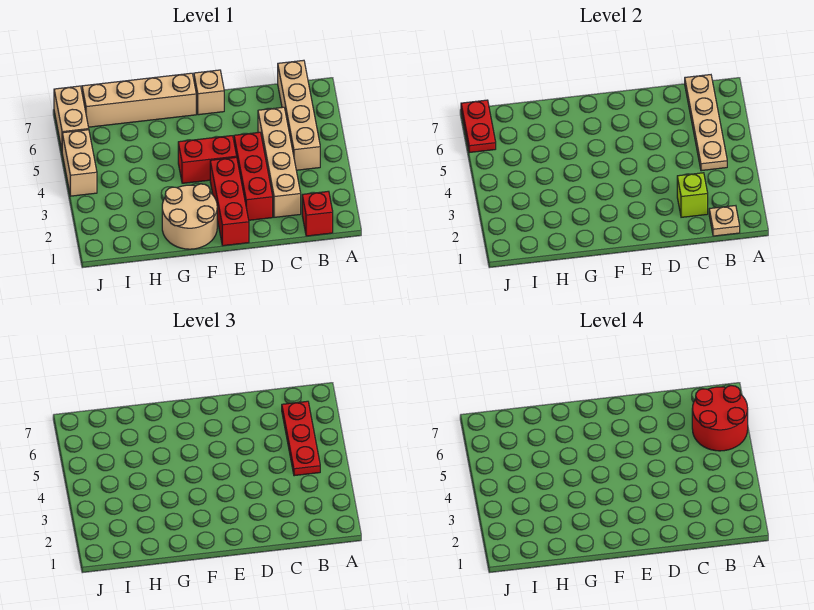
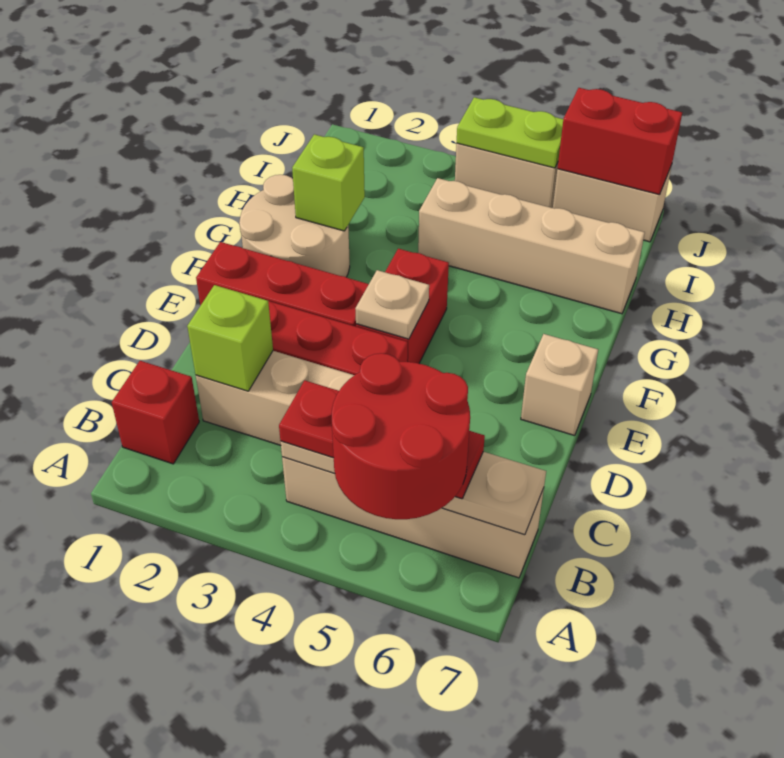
tan 1x1 plate [709,206,740,236] -> tan 1x1 plate moved to [355,270,429,339]
tan 1x4 brick [82,73,196,127] -> tan 1x4 brick turned to [418,178,645,314]
none -> lime 1x1 brick [292,134,365,231]
none -> lime 1x2 plate [457,97,563,168]
red 1x2 plate [461,100,496,153] -> red 1x2 brick [558,88,682,195]

